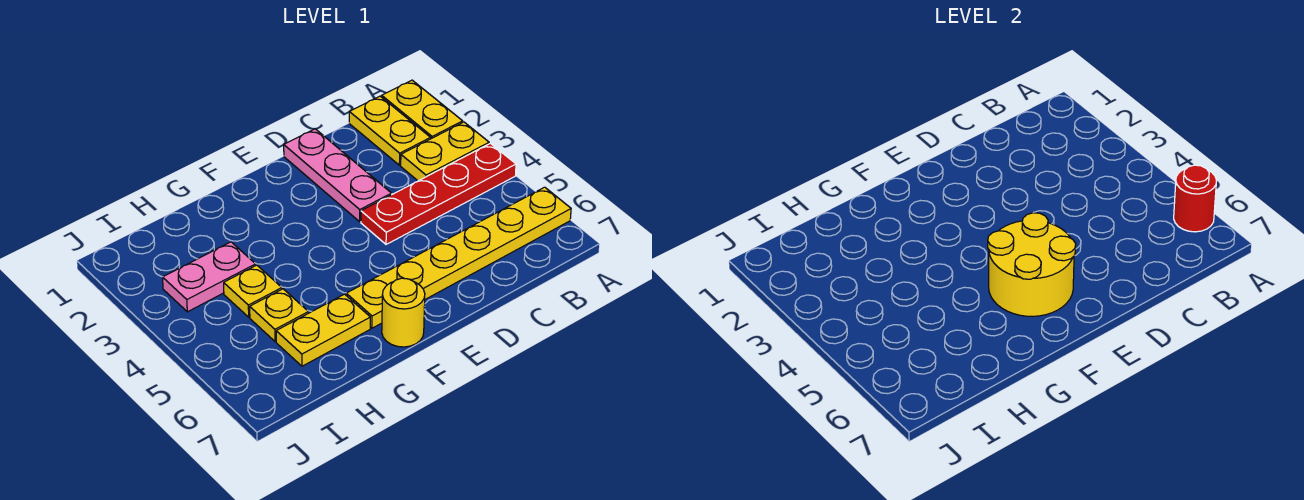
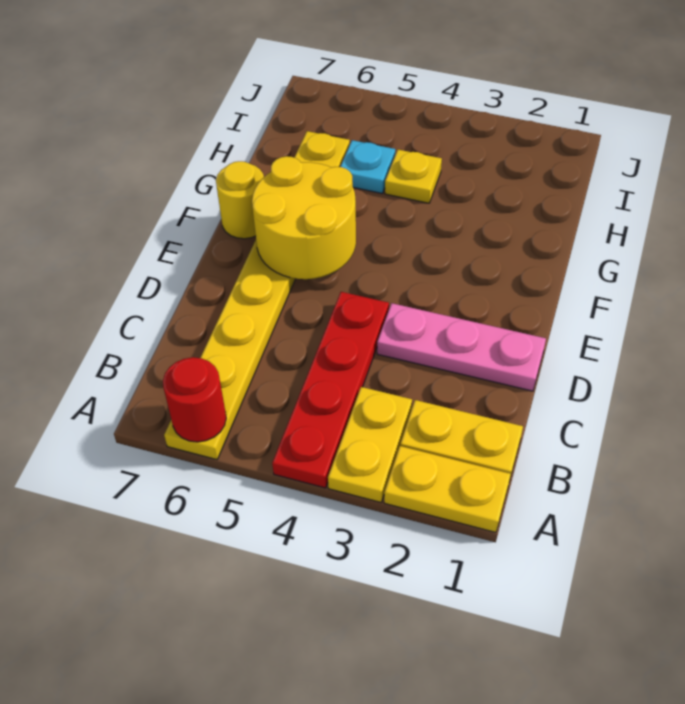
pink 1x2 plate [163,242,256,312] -> none
yellow 1x1 plate [250,289,308,342] -> cyan 1x1 plate [340,140,395,194]

